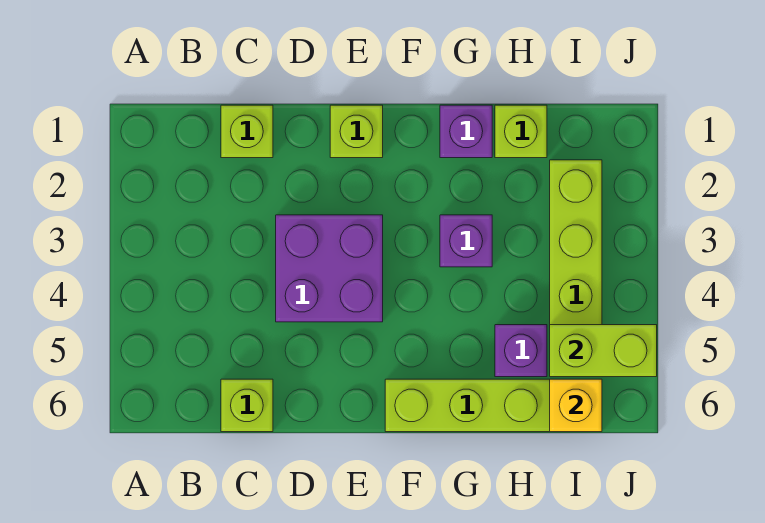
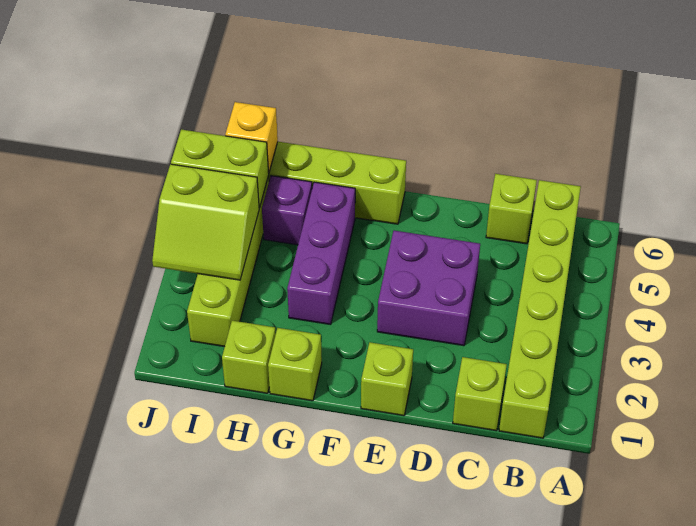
none -> lime 1x6 brick [499,180,581,438]
purple 1x1 brick [440,105,492,158] -> lime 1x1 brick [268,328,322,401]
purple 1x1 brick [440,215,492,267] -> purple 1x3 brick [287,182,355,325]
none -> lime 2x2 slope [152,164,259,280]

